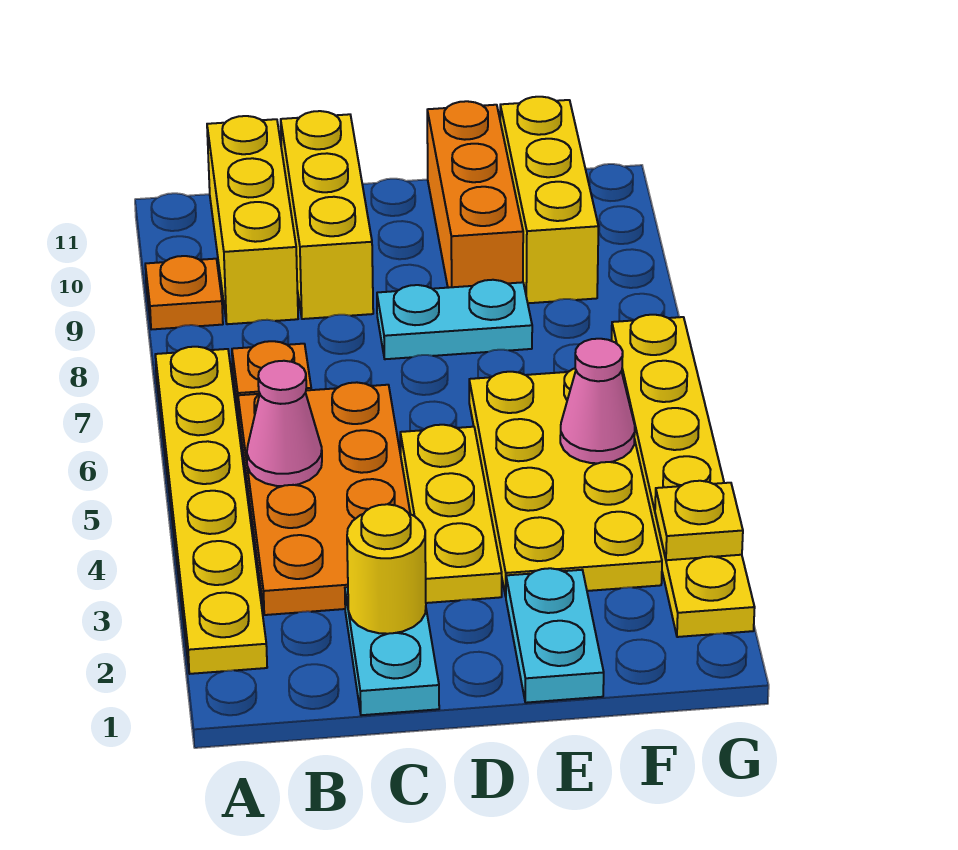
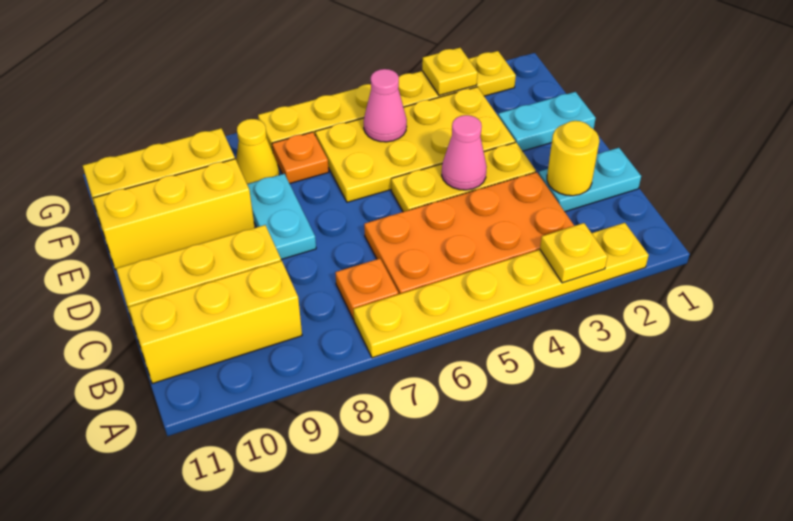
none -> yellow 1x1 plate [540,223,608,283]
orange 1x1 plate [145,256,223,330] -> orange 1x1 plate moved to [272,132,329,184]
pink 1x1 cone [247,361,322,486] -> pink 1x1 cone moved to [442,115,487,190]
orange 1x3 brick [427,101,523,288] -> yellow 1x3 brick [93,159,255,270]
none -> yellow 1x1 cone [236,119,279,184]

